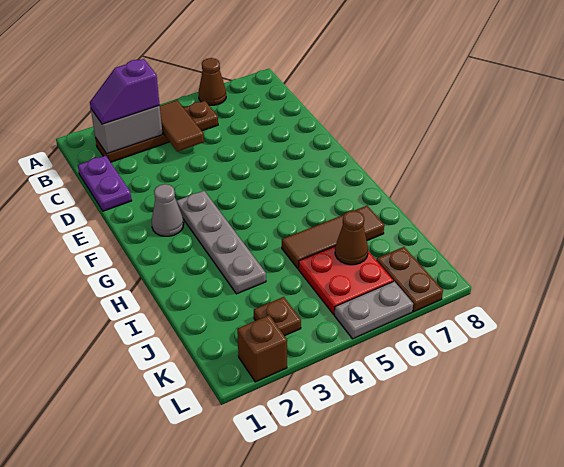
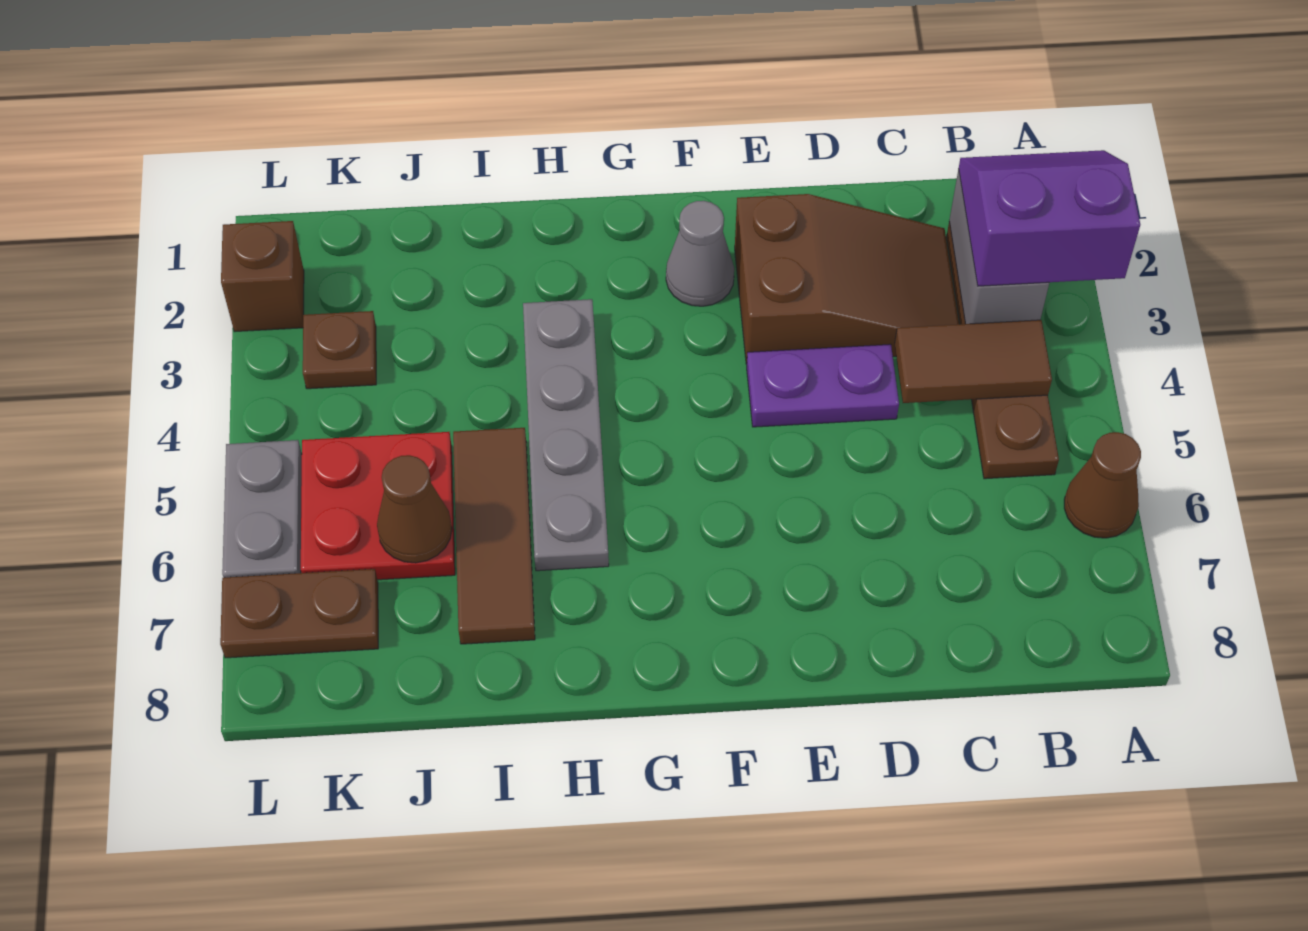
purple 1x2 slope [90,59,160,124] -> purple 2x2 slope [959,150,1140,286]
purple 1x2 plate [78,156,132,211] -> purple 1x2 plate moved to [747,344,899,427]
none -> brown 2x3 slope [735,194,959,364]
grey 1x4 plate [176,191,266,294] -> grey 1x4 plate turned to [523,299,609,571]

